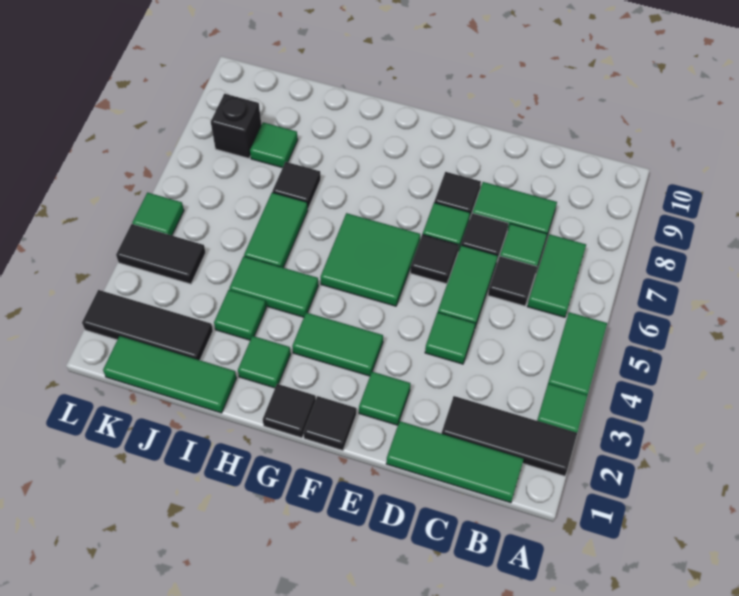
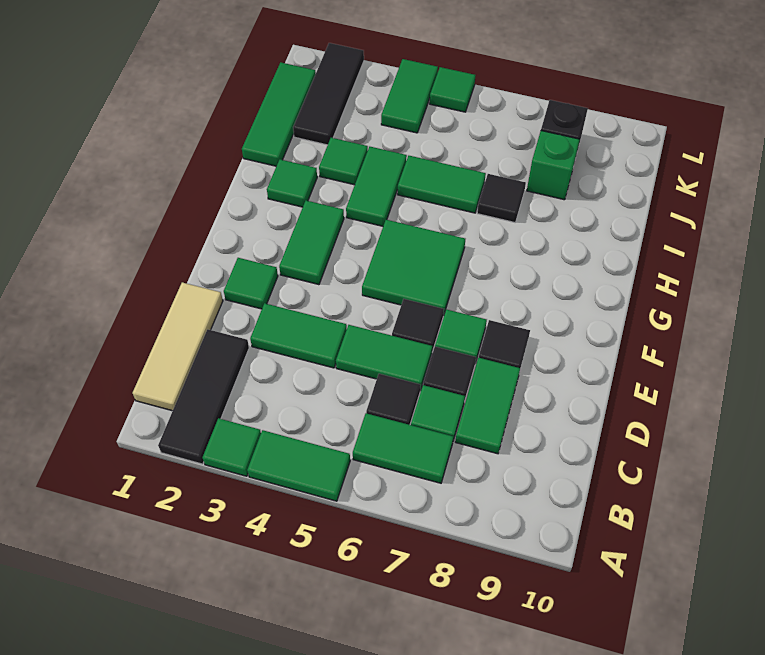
green 1x3 tile [386,421,524,503] -> tan 1x3 tile [133,282,223,411]
green 1x1 tile [425,312,475,364] -> green 1x2 tile [250,303,347,368]
black 1x1 tile [303,396,356,451] -> none
black 1x1 tile [263,384,316,438] -> none
green 1x1 tile [250,122,298,168] -> green 1x1 brick [527,131,580,200]
black 1x2 tile [116,224,206,284] -> green 1x2 tile [381,59,438,133]

